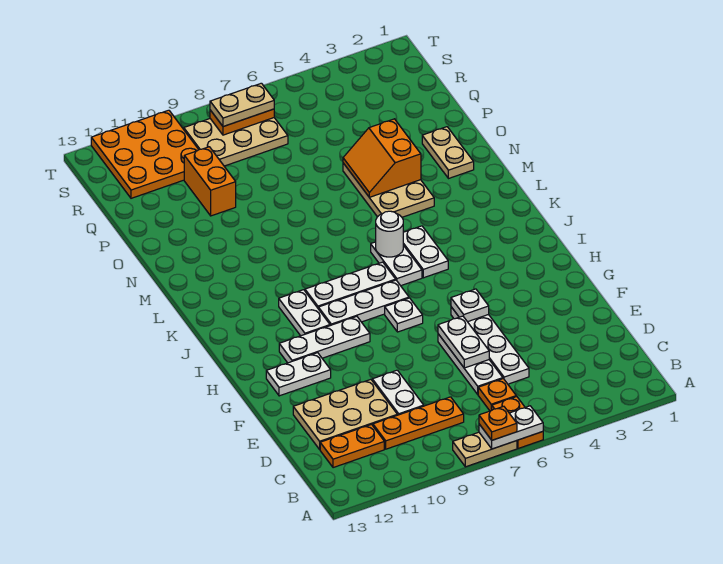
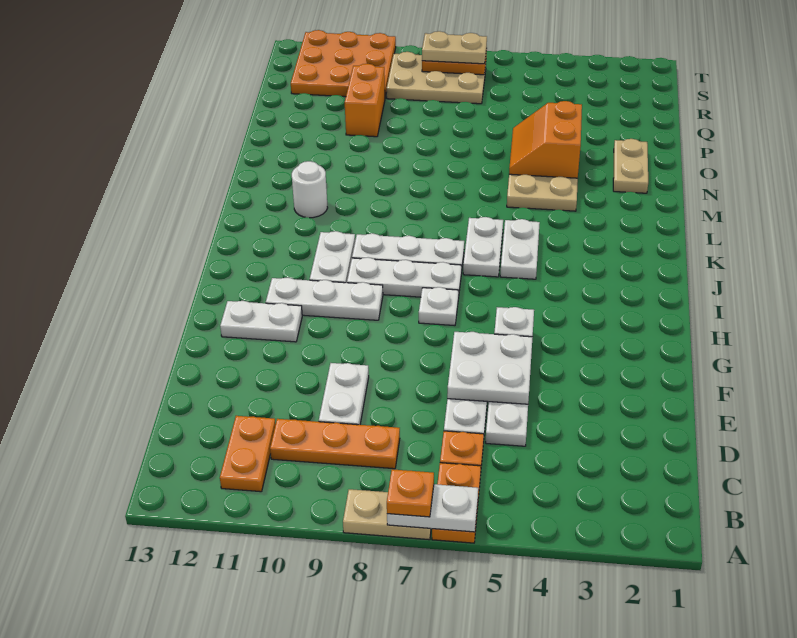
orange 1x2 plate [320,425,384,468] -> orange 1x2 plate turned to [220,416,276,492]
tan 2x3 plate [293,379,397,449] -> none
white 1x2 plate [438,316,489,368] -> white 2x2 plate [447,332,533,404]
white 1x1 round brick [376,211,403,257] -> white 1x1 round brick moved to [292,161,328,218]

